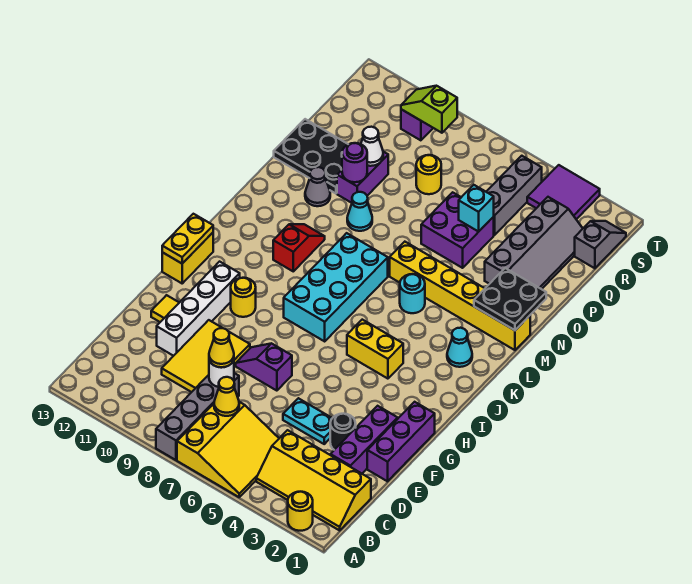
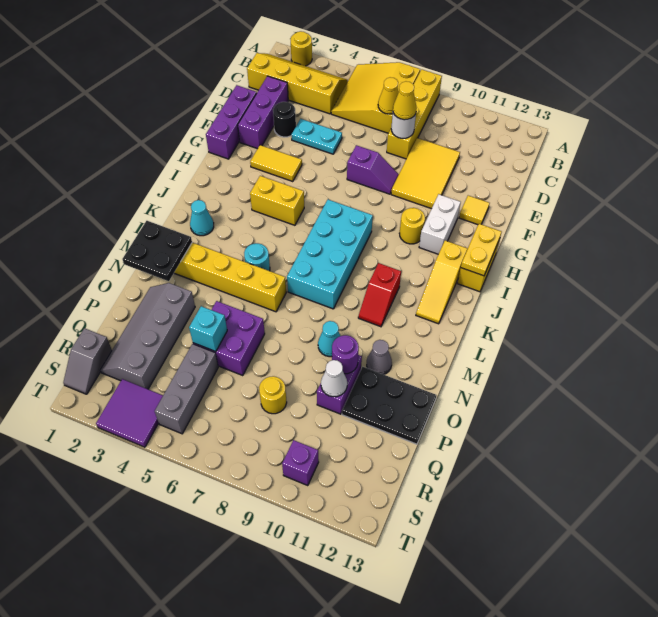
grey 1x4 brick [156,373,239,460] -> yellow 1x4 brick [387,69,442,159]
white 1x4 brick [157,262,240,356] -> white 1x2 brick [419,194,461,254]
none -> yellow 1x2 tile [250,145,302,181]
none -> yellow 1x3 slope [416,241,468,324]
lime 1x2 slope [401,86,457,133] -> none

